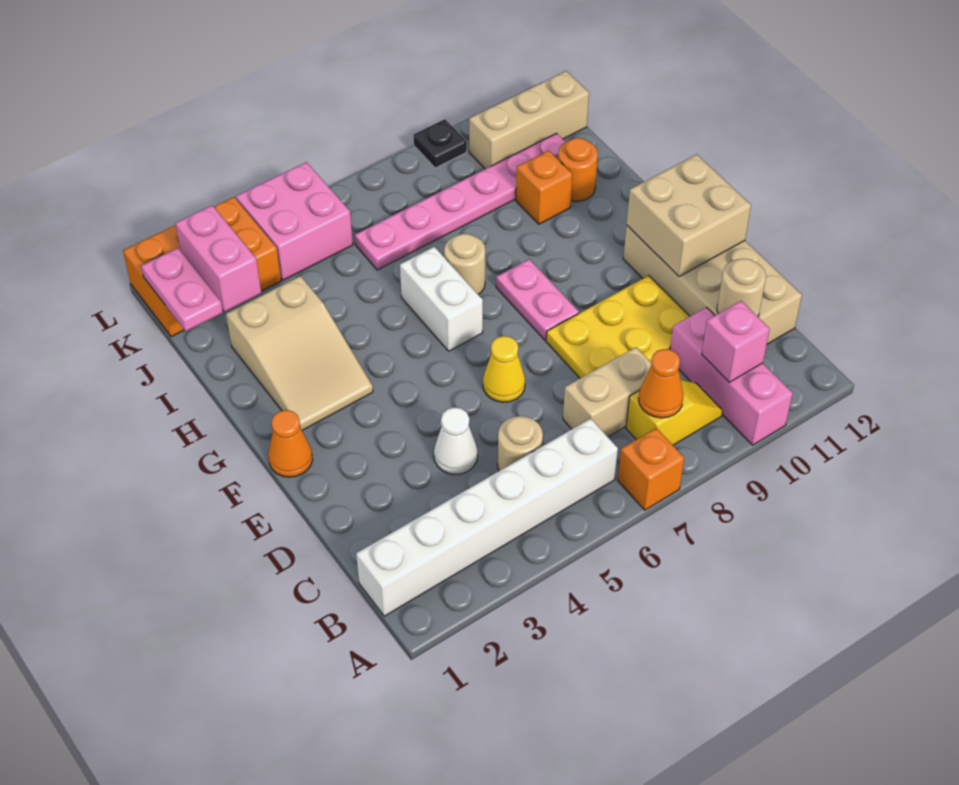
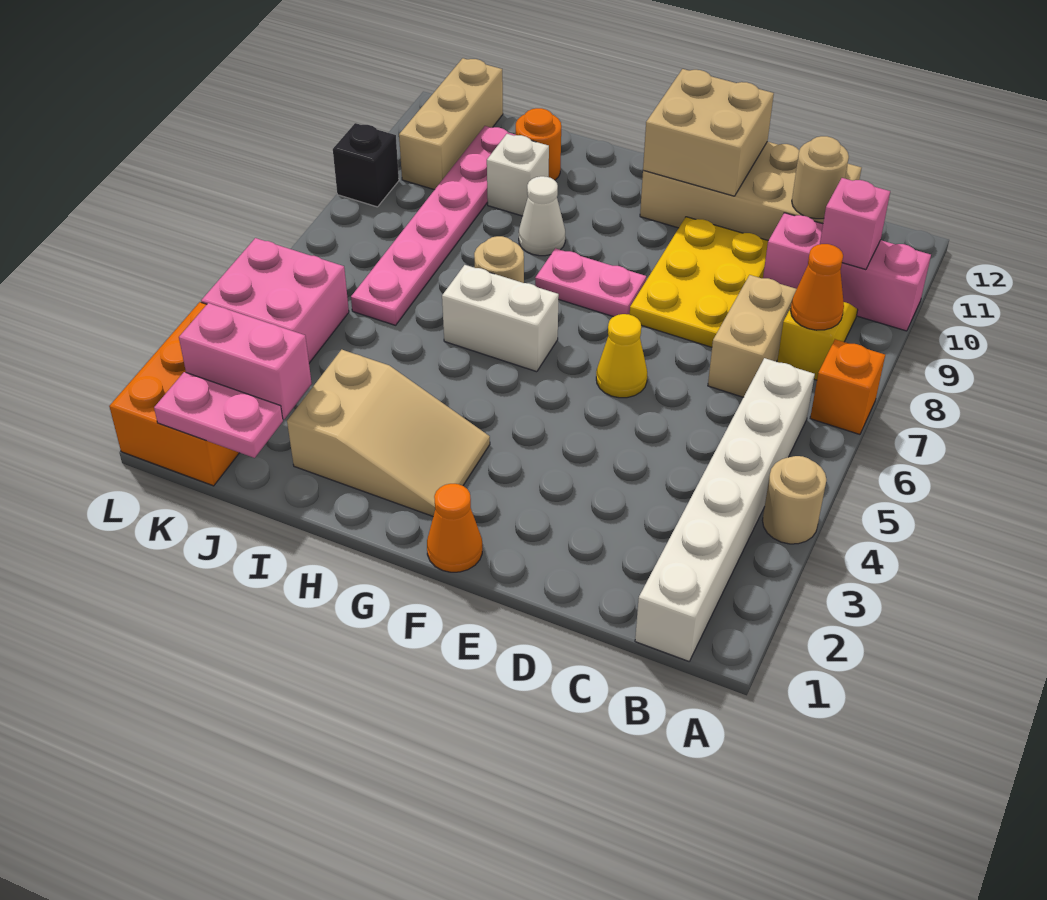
tan 1x1 round brick [498,416,543,471] -> tan 1x1 round brick moved to [762,456,826,544]
white 1x1 cone [434,407,478,475] -> white 1x1 cone moved to [519,176,565,256]
orange 1x1 brick [516,150,572,224] -> white 1x1 brick [487,134,549,216]
black 1x1 plate [413,119,467,168] -> black 1x1 brick [333,123,399,207]

